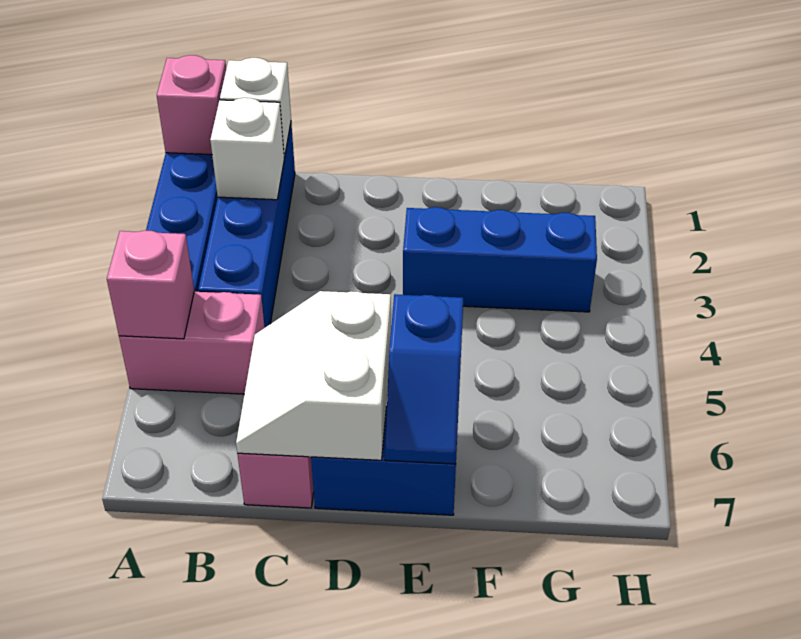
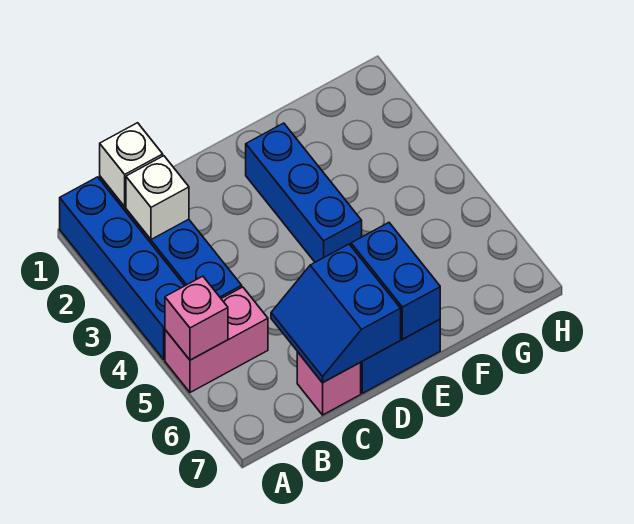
pink 1x1 brick [157,55,226,155] -> none
white 2x2 slope [236,291,391,460] -> blue 2x2 slope [271,244,401,383]
blue 1x3 brick [403,207,597,312] -> blue 1x3 brick turned to [246,123,362,262]
blue 1x2 slope [385,294,463,464] -> blue 1x2 brick [351,223,440,339]

